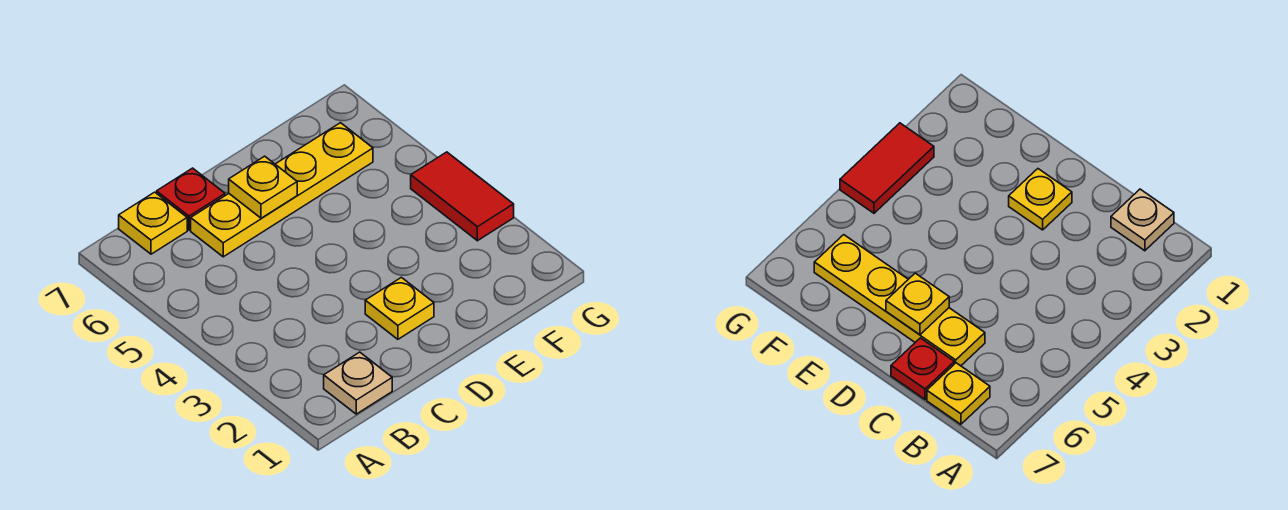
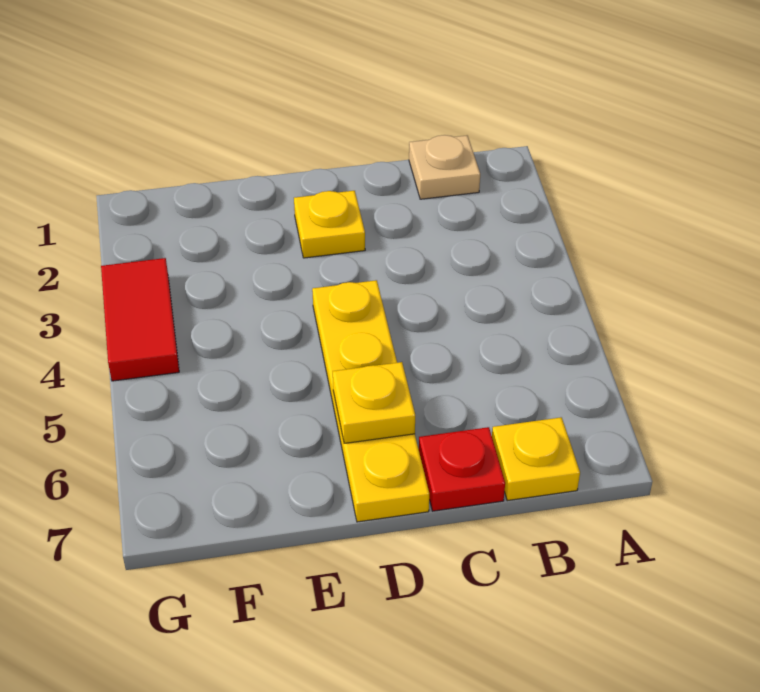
yellow 1x4 plate [191,123,373,257] -> yellow 1x4 plate turned to [312,280,429,522]

